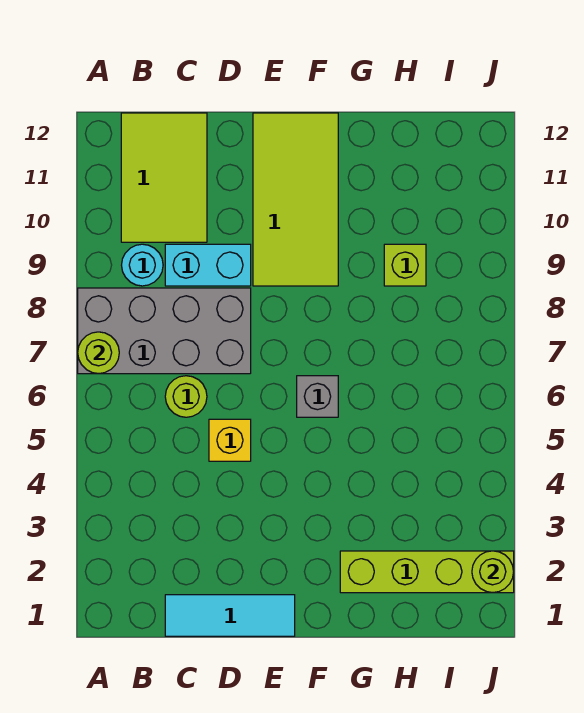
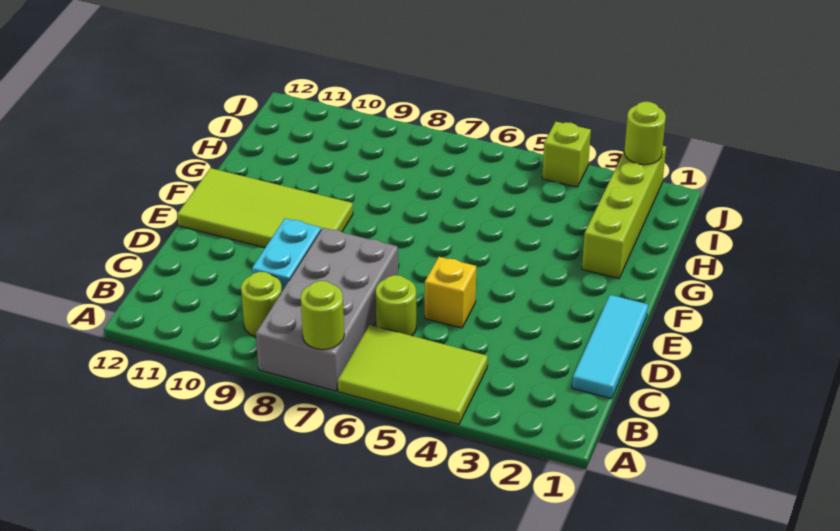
cyan 1x1 round brick [122,244,163,286] -> lime 1x1 round brick [241,272,282,337]
lime 2x3 tile [121,113,207,242] -> lime 2x3 tile moved to [338,325,488,424]
grey 1x1 brick [297,376,338,417] -> none
lime 1x1 brick [384,244,426,286] -> lime 1x1 brick moved to [542,122,591,187]

